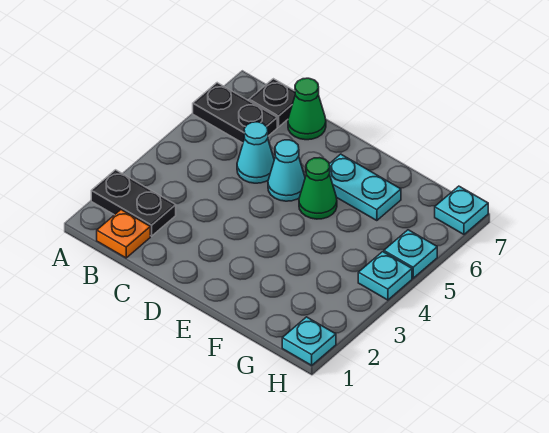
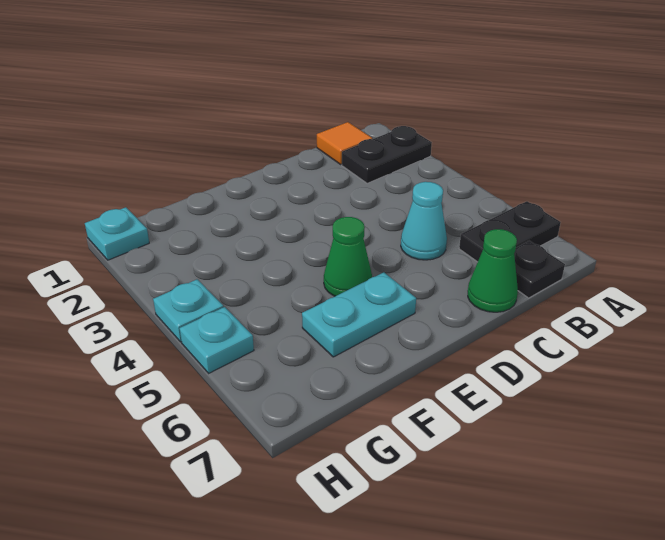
orange 1x1 plate [97,210,150,258] -> orange 1x1 tile [317,122,372,164]
cyan 1x1 cone [268,140,305,201] -> none
cyan 1x1 plate [435,186,488,234] -> none

